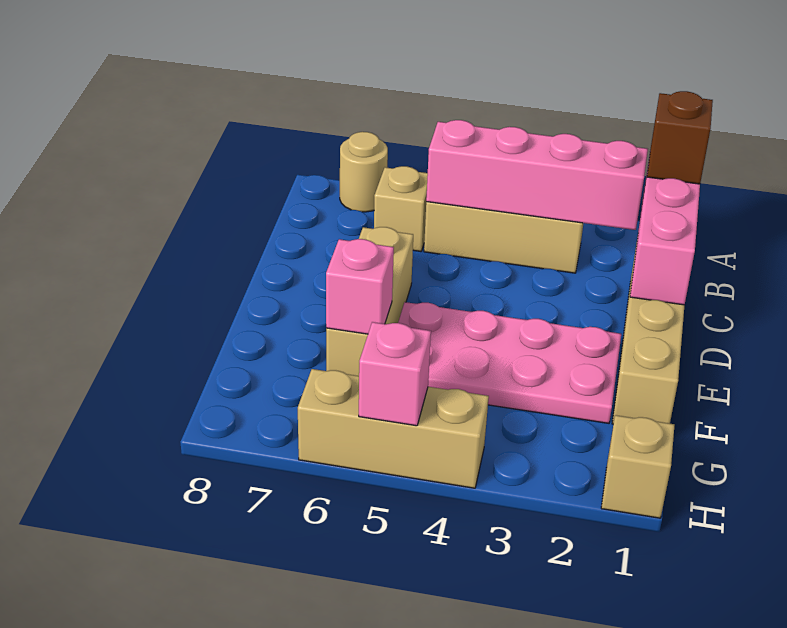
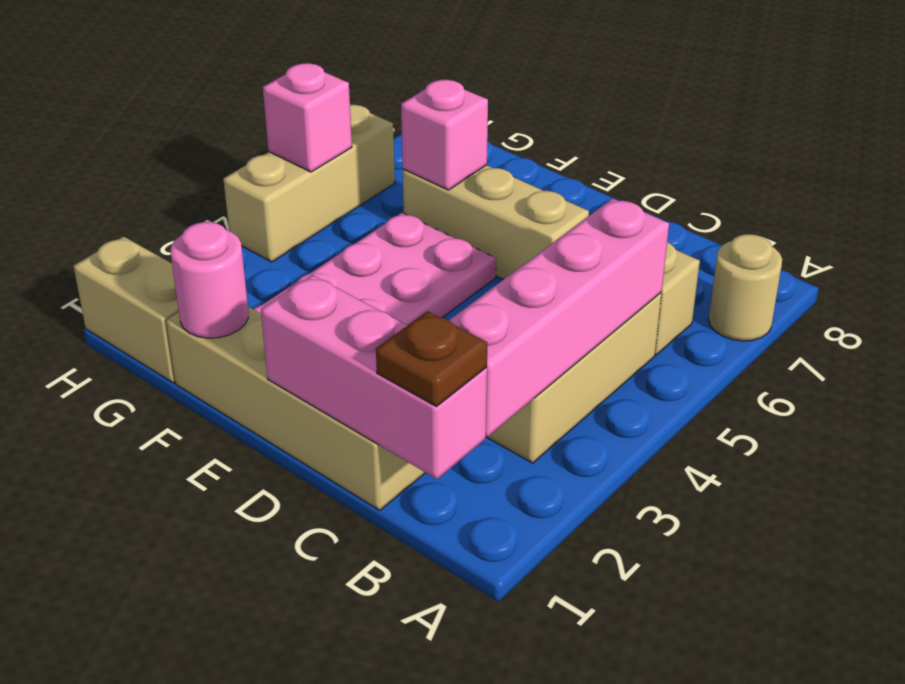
brown 1x1 brick [647,91,713,184] -> brown 1x1 plate [376,311,487,407]
none -> pink 1x1 round brick [170,222,248,338]
tan 1x1 brick [601,415,675,518] -> tan 1x2 brick [74,237,179,383]

